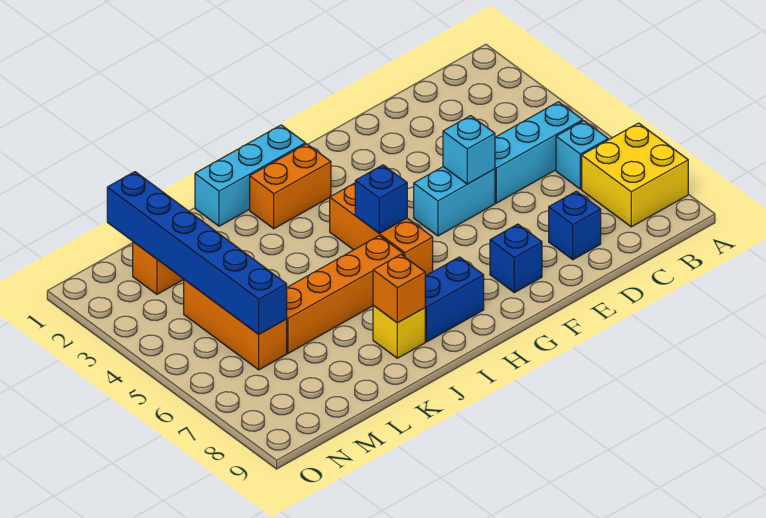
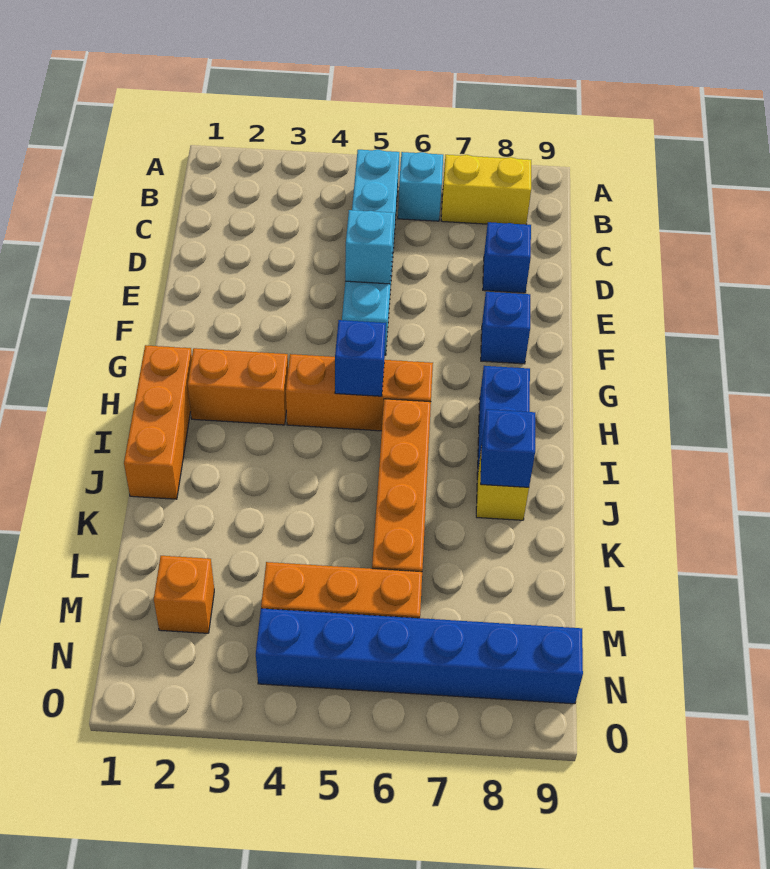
yellow 2x2 brick [582,123,688,227] -> yellow 1x2 brick [441,155,531,225]
cyan 1x3 brick [195,125,305,226] -> orange 1x3 brick [124,345,192,499]
orange 1x2 brick [250,144,331,229] -> orange 1x2 brick turned to [188,348,288,425]
orange 1x1 brick [373,254,425,323] -> blue 1x1 brick [480,409,535,487]
blue 1x6 brick [107,172,287,334] -> blue 1x6 brick moved to [256,608,583,704]

